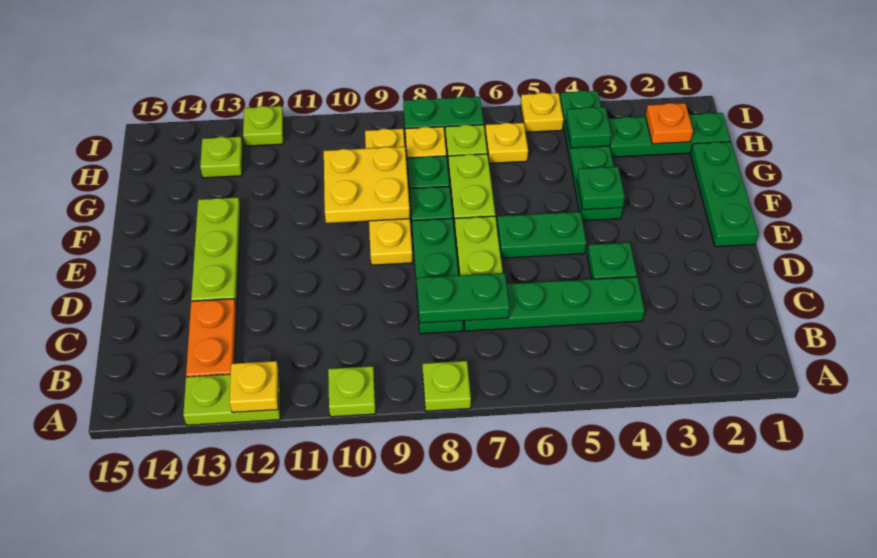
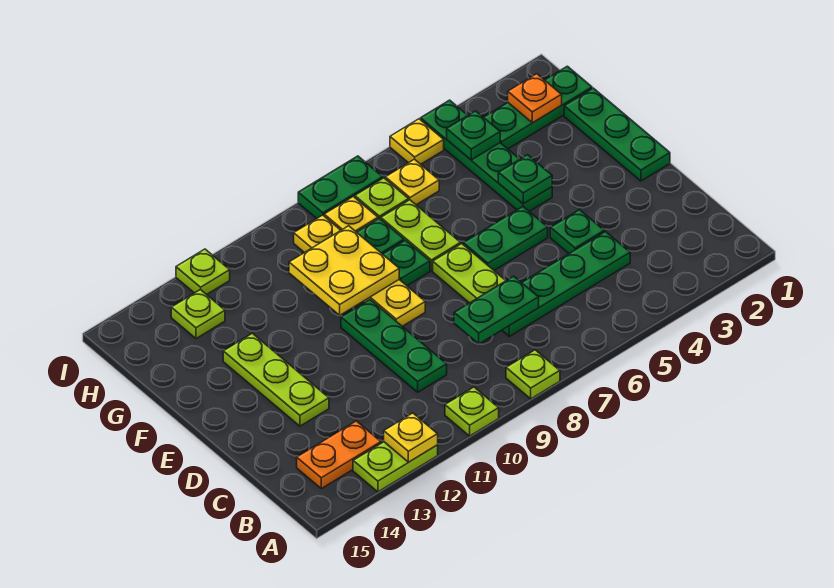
orange 1x2 plate [186,299,237,377] -> orange 1x2 plate turned to [297,421,381,489]
green 1x3 plate [412,218,463,334] -> green 1x3 plate moved to [341,300,447,392]

